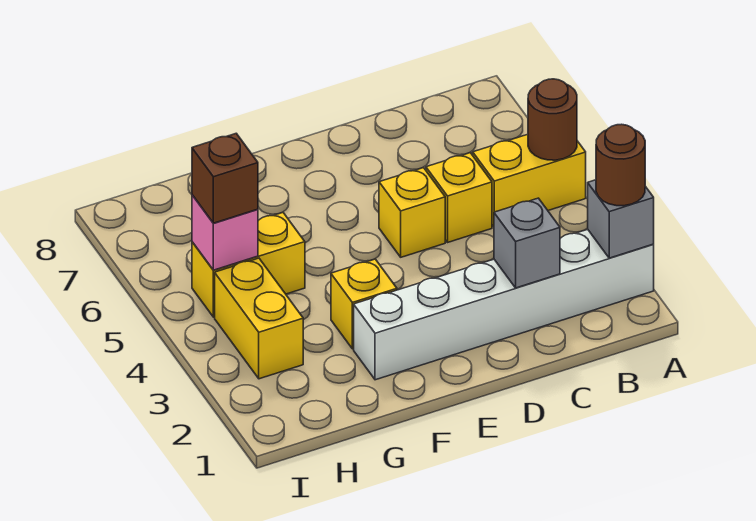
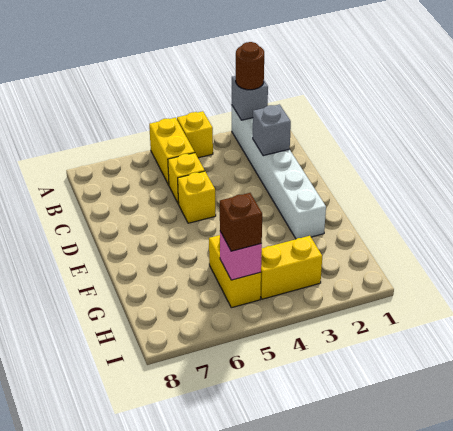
brown 1x1 round brick [528,79,577,160] -> none
yellow 1x1 brick [331,259,397,349] -> yellow 1x1 brick moved to [177,111,213,158]

